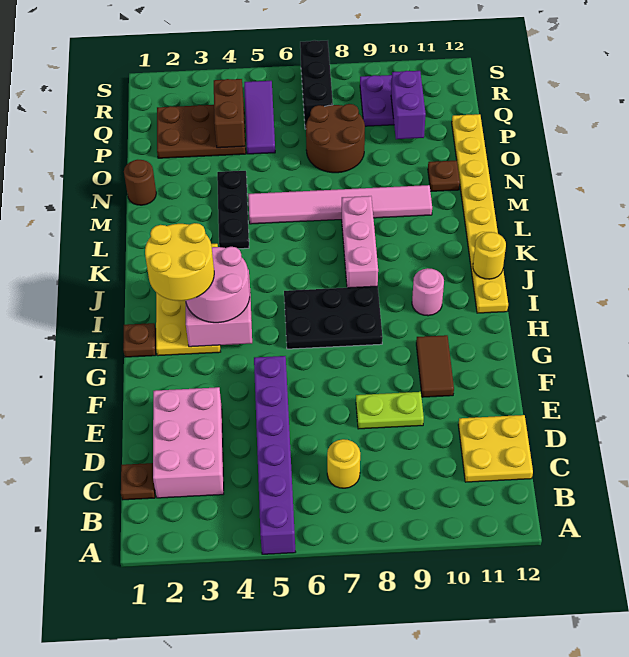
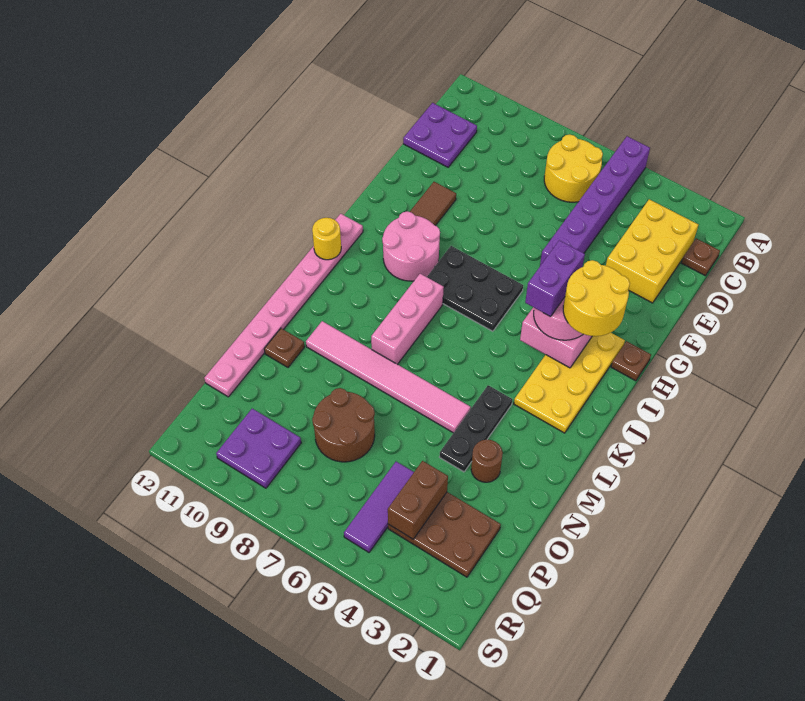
pink 2x3 brick [153,387,224,498] -> yellow 2x3 brick [606,199,698,303]
yellow 1x1 round brick [327,439,360,488] -> yellow 2x2 round brick [544,135,603,202]
yellow 2x2 plate [458,415,533,482] -> purple 2x2 plate [403,103,477,167]
lime 1x2 plate [356,392,424,429] -> none
pink 1x1 round brick [412,268,444,316] -> pink 2x2 round brick [382,212,440,281]
yellow 1x8 plate [452,114,508,313] -> pink 1x8 plate [204,214,363,397]
brown 1x1 round brick [124,160,156,205] -> brown 1x1 round brick moved to [471,440,503,482]
purple 1x2 brick [391,71,426,139] -> purple 1x2 brick moved to [525,240,585,317]
black 1x3 brick [300,40,333,129] -> none

